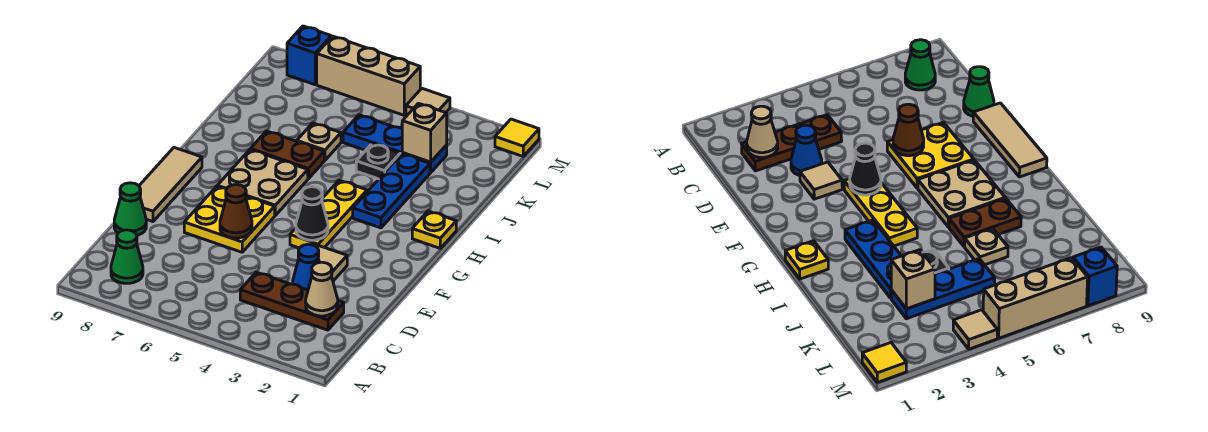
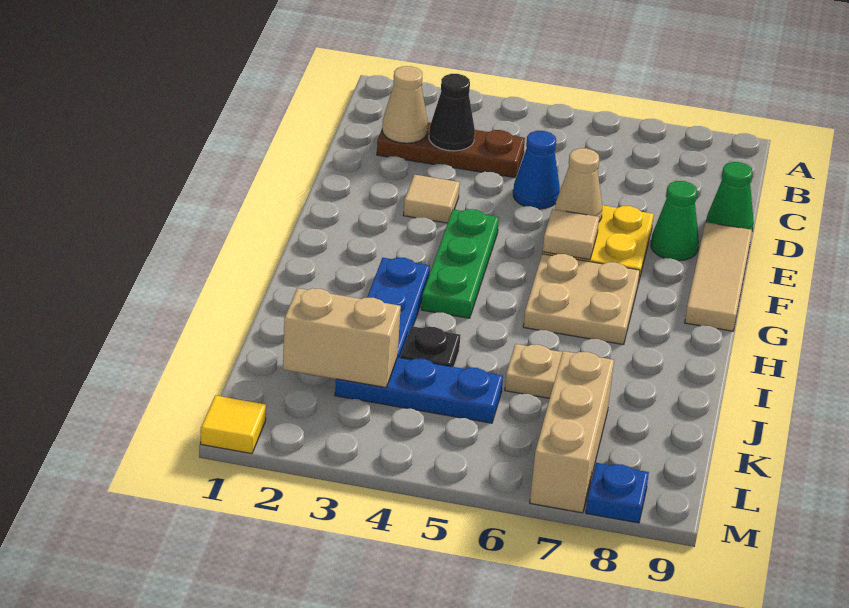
green 1x1 cone [111,230,143,283] -> green 1x1 cone moved to [651,181,699,261]
blue 1x1 cone [293,244,320,290] -> blue 1x1 cone moved to [513,131,560,209]
brown 1x1 cone [220,185,252,238] -> tan 1x1 cone [555,148,602,222]
yellow 1x3 plate [290,180,367,248] -> green 1x3 plate [421,209,499,318]
black 1x1 cone [296,187,328,240] -> black 1x1 cone moved to [429,74,475,151]
yellow 1x1 plate [412,211,456,248] -> none
brown 1x2 plate [251,131,324,179] -> none
tan 1x1 brick [402,103,447,162] -> tan 1x2 brick [283,288,401,388]
tan 1x1 tile [406,88,450,116] -> tan 1x1 tile moved to [543,209,599,260]
tan 1x3 brick [317,36,420,115] -> tan 1x3 brick turned to [530,351,614,513]
blue 1x1 brick [287,26,331,85] -> blue 1x1 plate [586,463,649,523]

